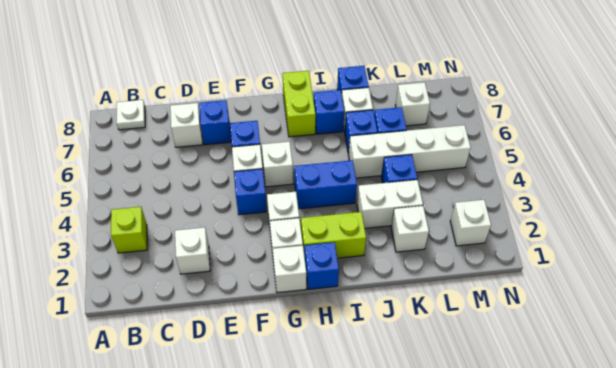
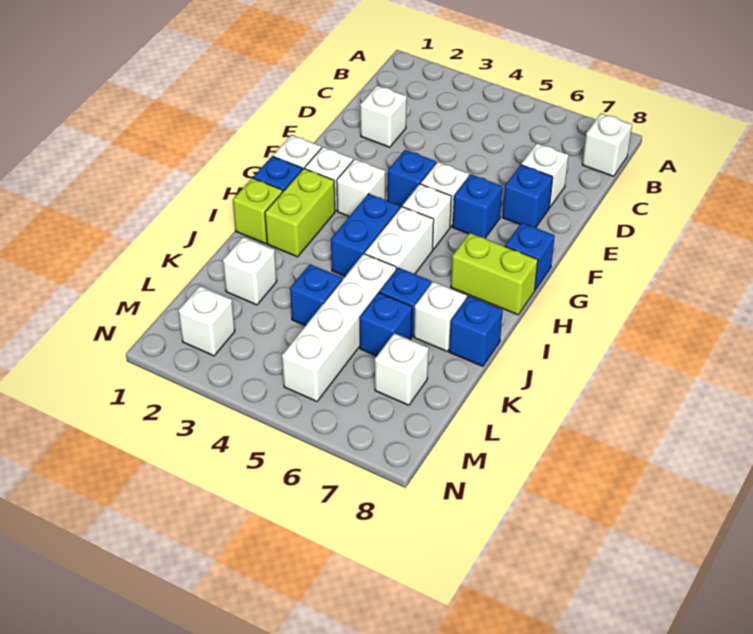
lime 1x1 brick [111,207,147,253] -> lime 1x1 brick moved to [233,178,283,244]
white 1x1 plate [117,100,145,130] -> white 1x1 brick [582,114,632,176]
blue 1x1 brick [314,90,344,134] -> blue 1x1 brick moved to [505,223,555,290]
white 1x2 brick [357,180,423,228] -> white 1x2 brick moved to [365,207,434,274]

